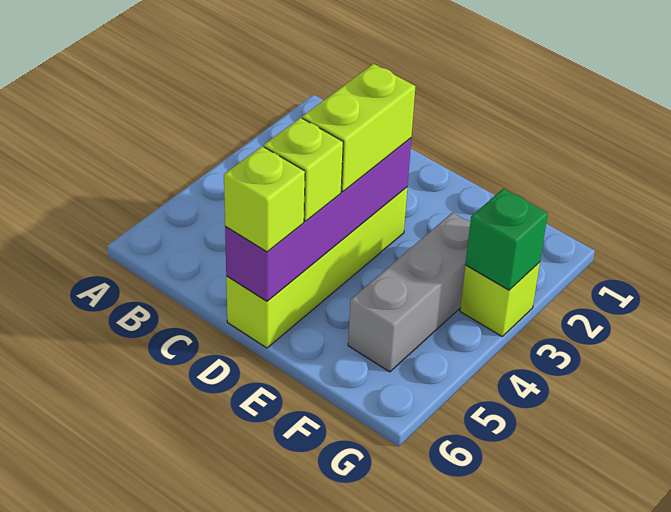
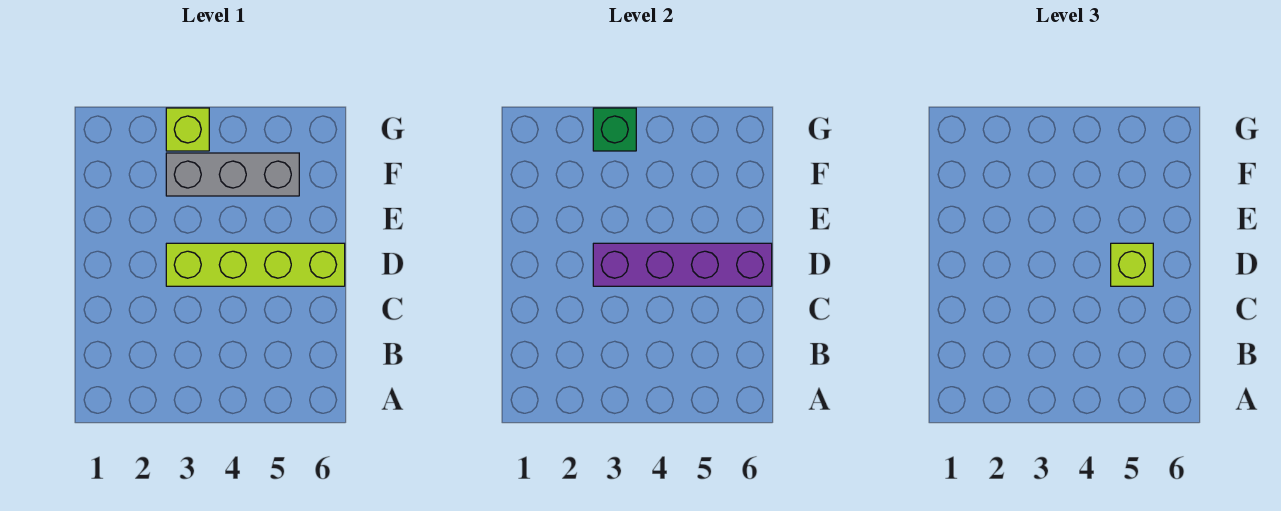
lime 1x2 brick [302,64,416,192] -> none
lime 1x1 brick [224,146,305,252] -> none

